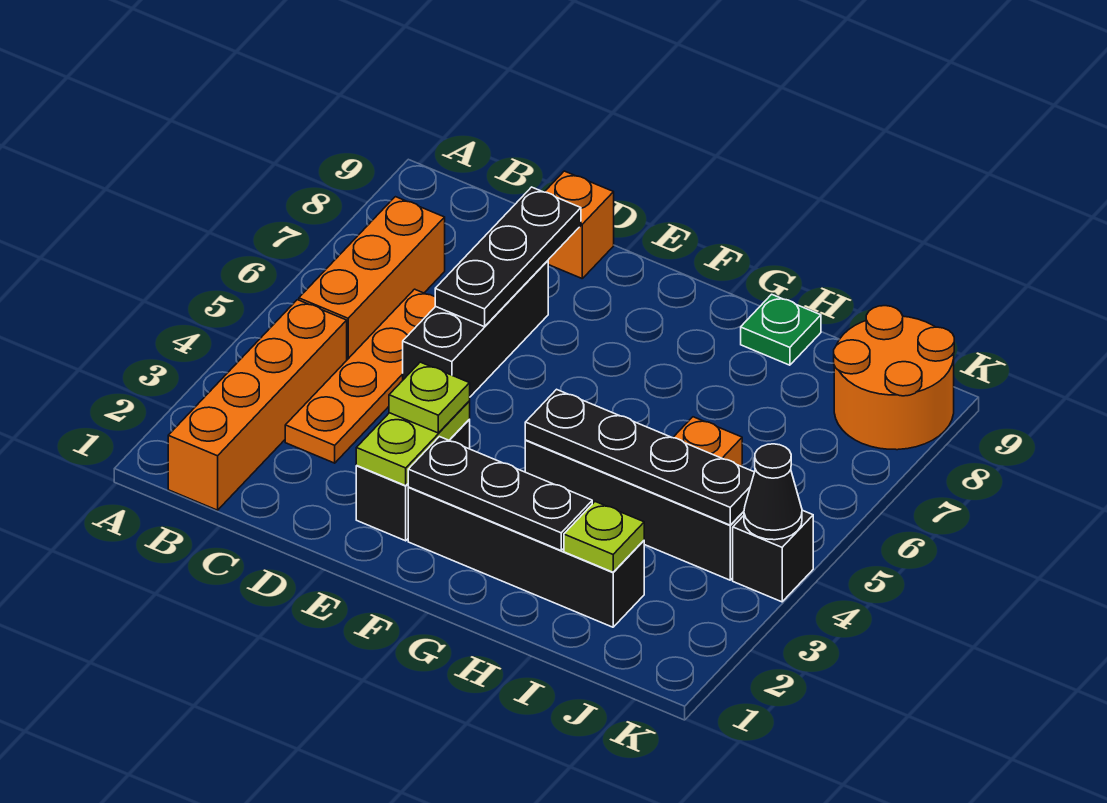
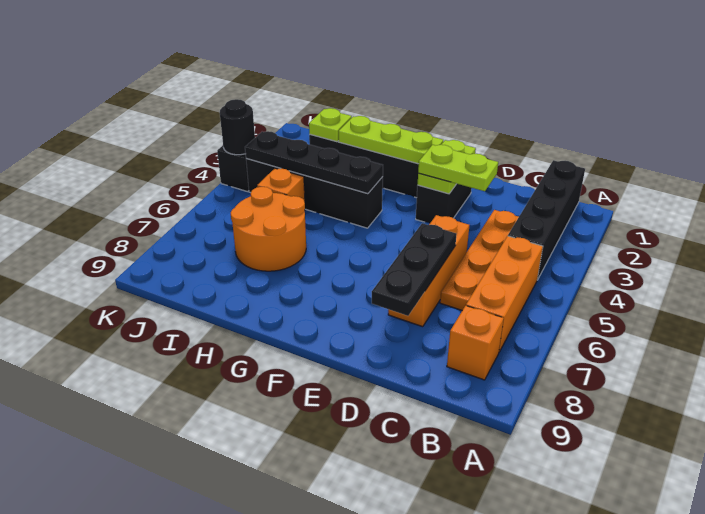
orange 1x4 brick [168,300,347,510] -> black 1x4 brick [508,160,585,280]
black 1x3 brick [403,261,548,397] -> orange 1x3 brick [388,215,469,327]
orange 1x1 brick [545,171,614,278] -> orange 1x1 brick moved to [447,306,504,380]
lime 1x1 plate [389,362,470,433] -> lime 1x2 plate [418,145,498,191]
black 1x3 plate [408,437,592,550] -> lime 1x3 plate [339,116,443,164]
green 1x1 plate [741,294,821,365] -> none
orange 2x2 round brick [834,306,954,450] -> orange 2x2 round brick moved to [231,187,306,271]
black 1x1 cone [744,444,802,540] -> black 1x1 round brick [220,99,255,155]

